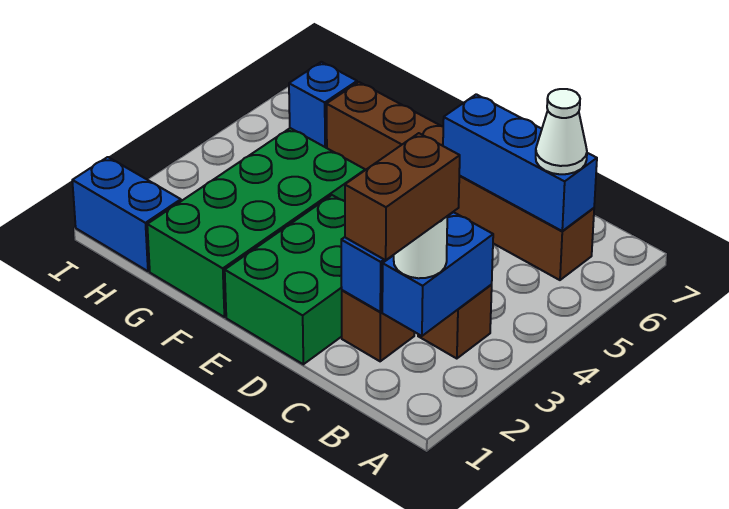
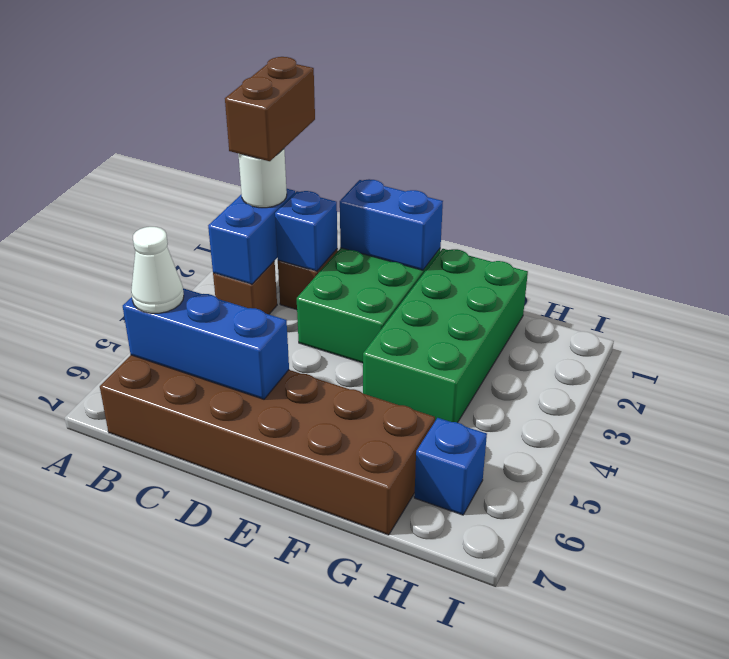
brown 1x6 brick [327,82,594,280] -> brown 2x6 brick [100,355,435,535]
blue 1x2 brick [72,157,181,271] -> blue 1x2 brick moved to [340,179,443,270]

